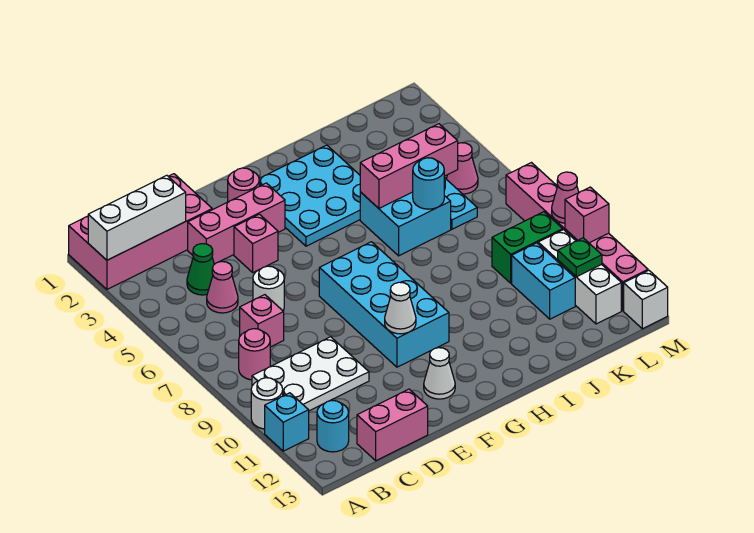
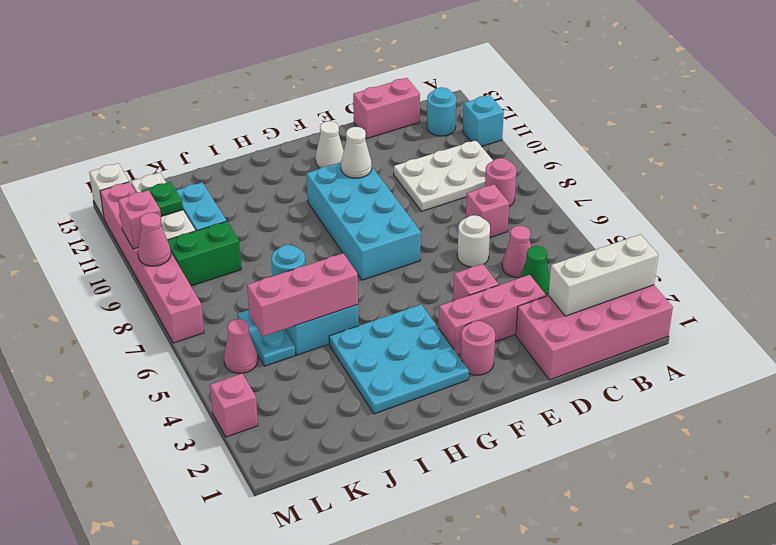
white 1x1 round brick [251,378,283,429] -> none
none -> pink 1x1 brick [210,373,258,437]

